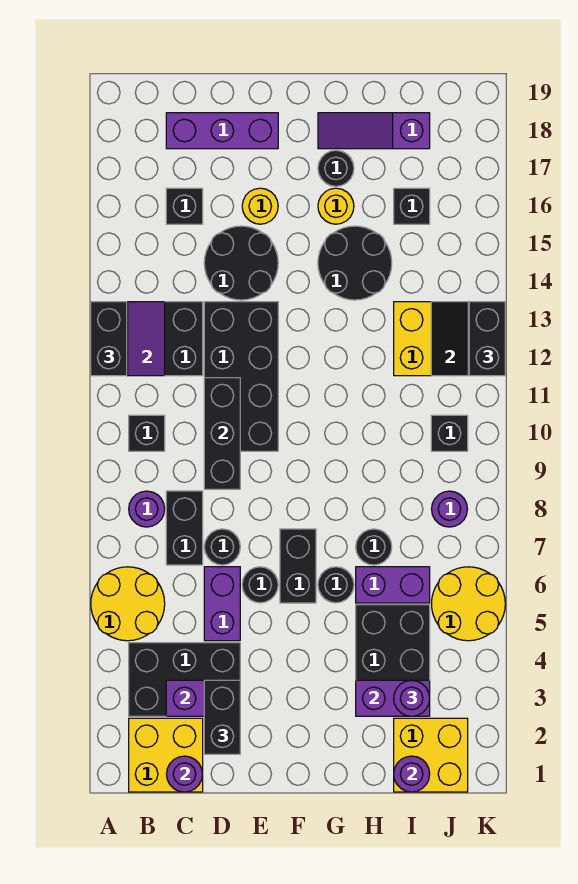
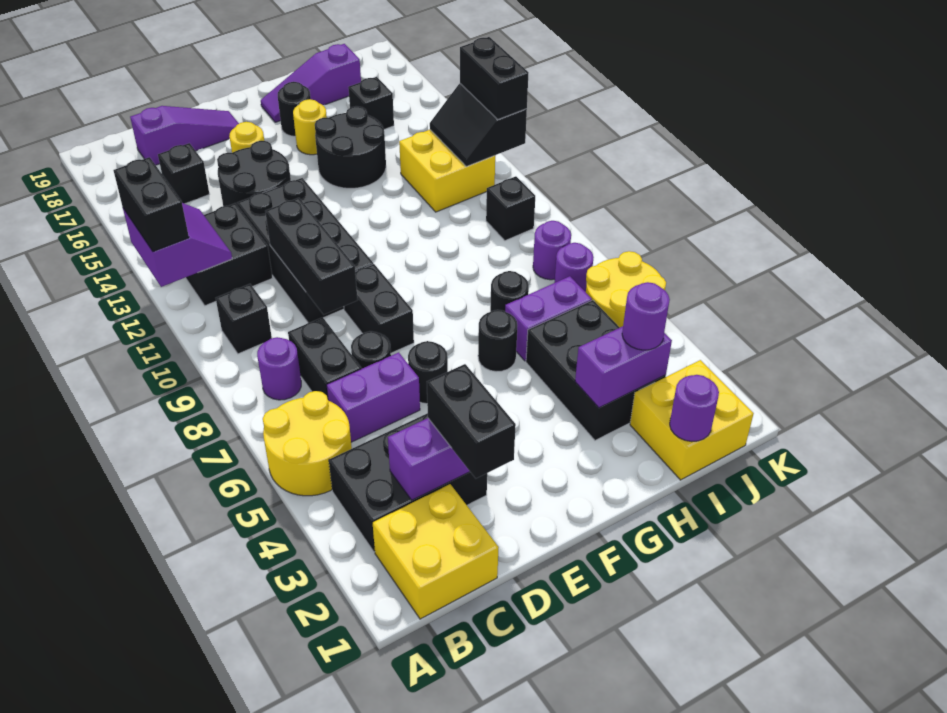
purple 1x1 round brick [167,756,203,792] -> purple 1x1 round brick moved to [554,243,594,292]
purple 1x3 brick [166,113,278,149] -> purple 1x3 slope [130,106,239,165]
purple 1x2 brick [204,567,240,641] -> purple 1x2 brick turned to [327,352,420,442]
black 1x2 brick [280,529,316,603] -> black 1x2 brick moved to [344,264,414,353]

